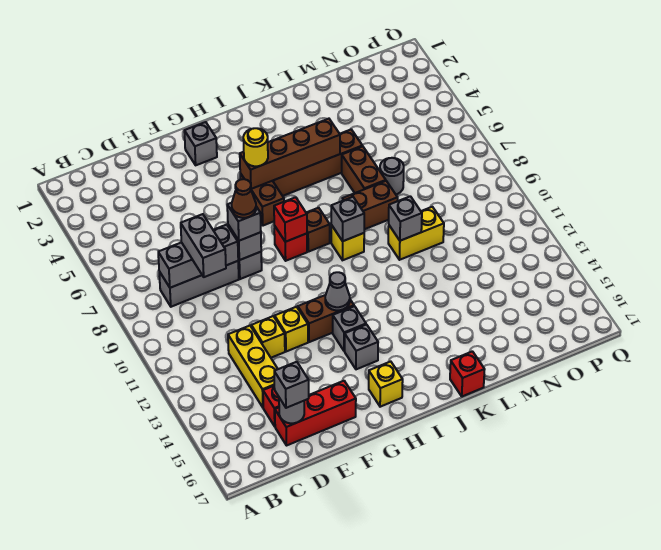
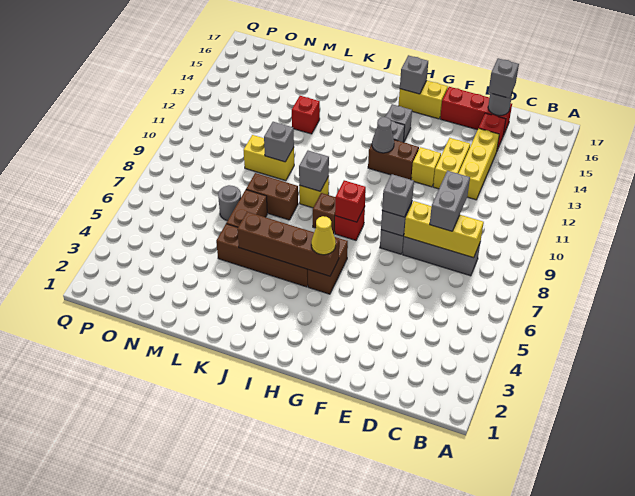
grey 1x3 brick [158,225,238,288] -> yellow 1x3 brick [404,201,484,258]
yellow 1x1 brick [251,316,285,358] -> yellow 1x2 brick [433,138,470,189]
brown 1x1 cone [232,179,256,218] -> none
grey 1x1 brick [184,122,217,165] -> grey 1x1 brick moved to [400,55,428,94]
yellow 1x1 round brick [243,128,268,166] -> yellow 1x1 cone [311,216,336,255]
yellow 1x1 brick [369,361,403,407] -> yellow 1x2 brick [399,81,448,119]
red 1x1 brick [450,351,485,396] -> red 1x1 brick moved to [292,96,320,134]

